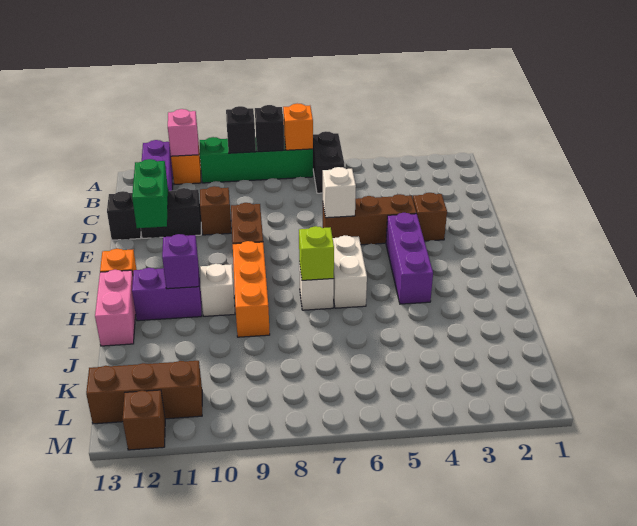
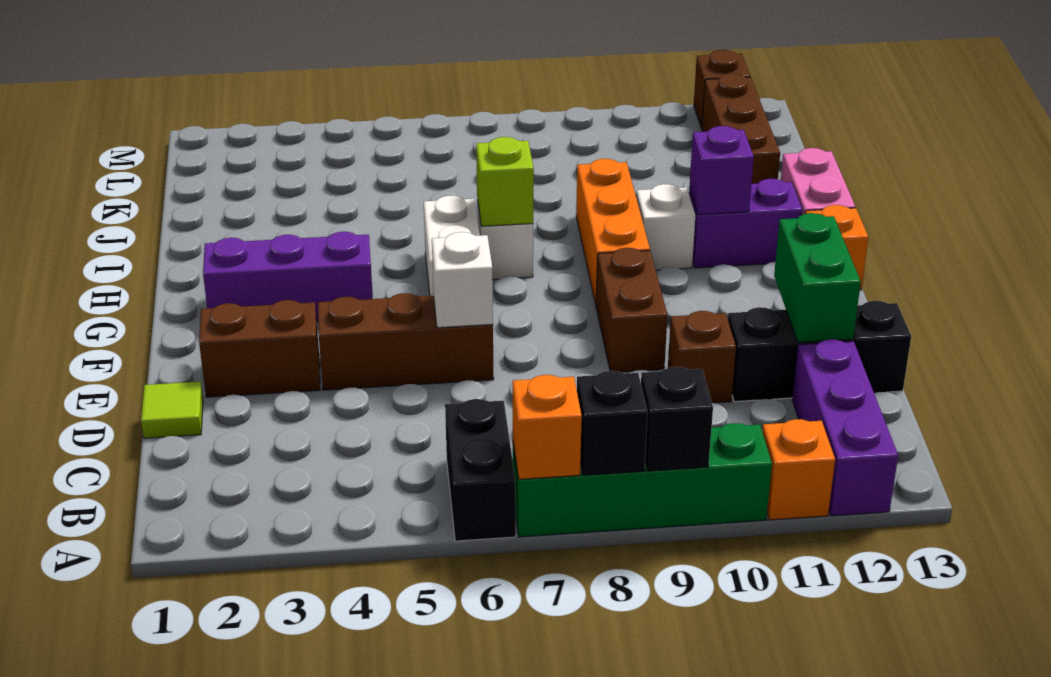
pink 1x1 brick [168,109,198,156] -> none
none -> lime 1x1 tile [141,382,203,438]
brown 1x1 brick [413,193,447,241] -> brown 1x2 brick [199,300,320,397]
purple 1x3 brick [386,213,433,304] -> purple 1x3 brick turned to [203,232,373,322]
brown 1x3 brick [86,361,202,424] -> brown 1x3 brick turned to [702,73,780,184]

